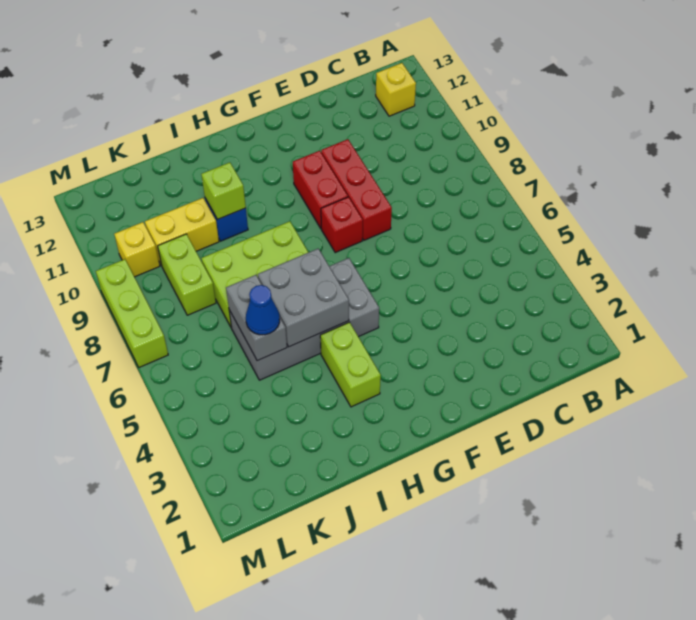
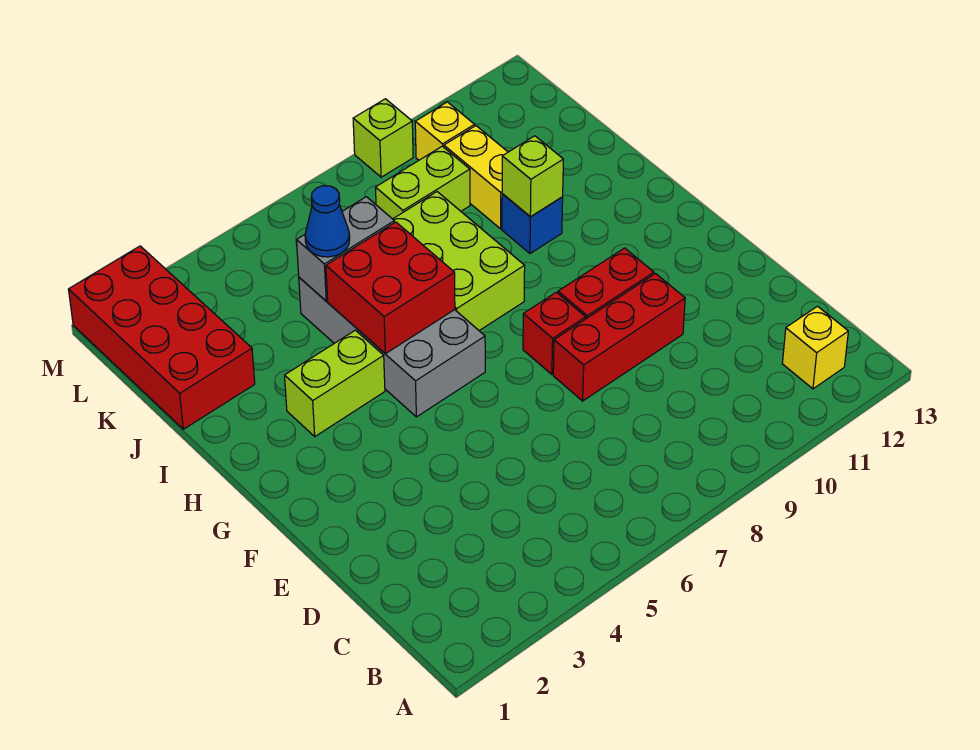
grey 2x2 brick [258,249,349,347] -> red 2x2 brick [326,222,455,354]
none -> red 2x4 brick [69,246,255,429]
lime 1x3 brick [96,259,168,367] -> lime 1x1 brick [353,99,413,177]

